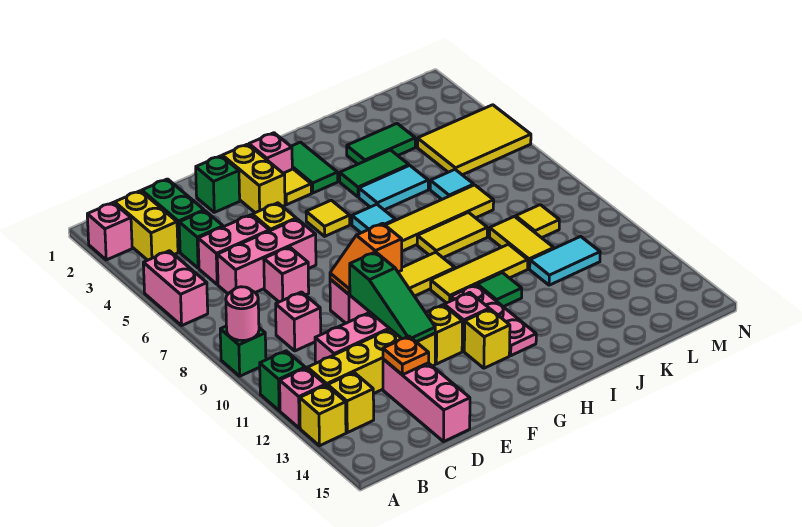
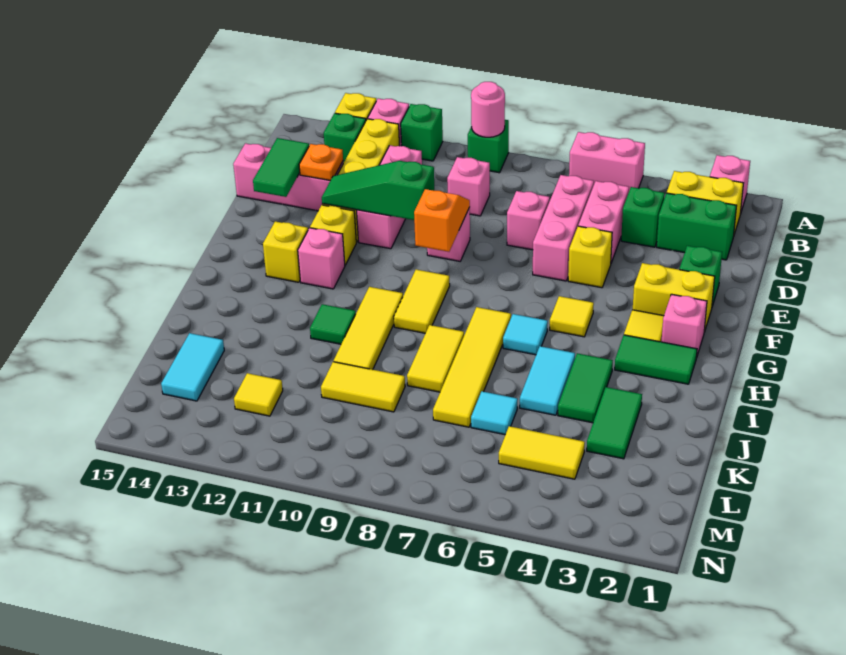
yellow 1x1 brick [328,373,374,433] -> green 1x1 brick [324,113,366,163]
none -> green 1x2 tile [253,138,309,197]
pink 1x3 plate [451,285,536,356] -> none
cyan 1x2 tile [530,236,600,285] -> cyan 1x2 tile moved to [161,333,224,401]
yellow 2x3 tile [418,105,531,175] -> yellow 1x2 tile [499,426,585,479]
yellow 1x1 tile [516,205,559,238] -> yellow 1x1 tile moved to [234,373,283,416]

